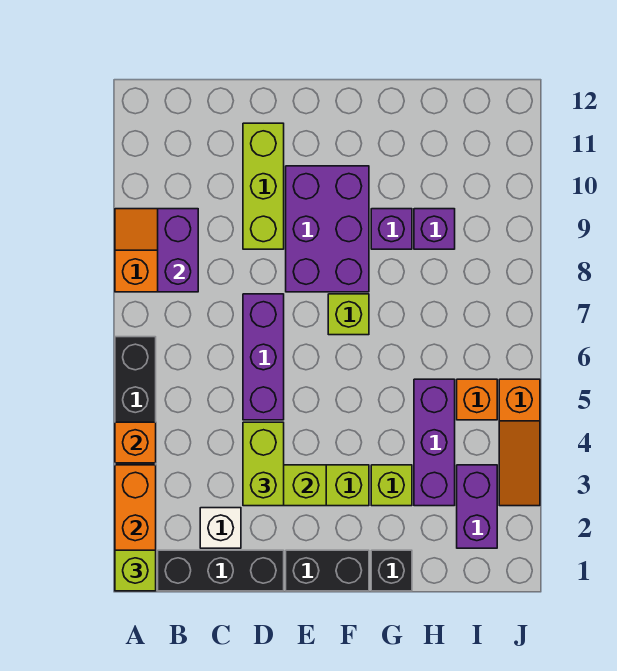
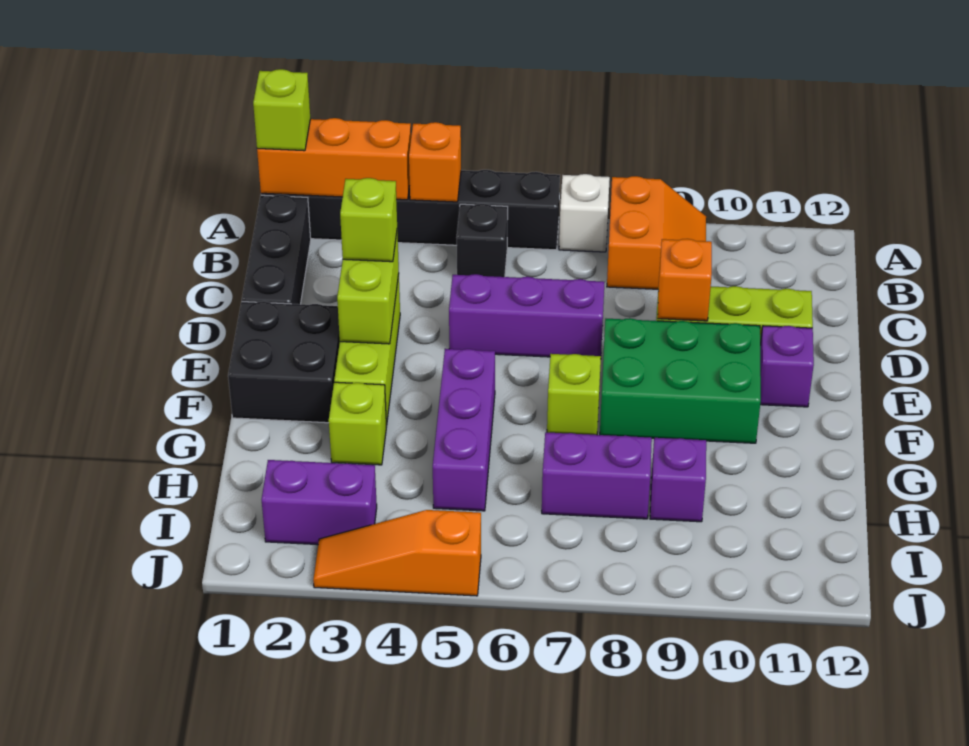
purple 1x2 brick [158,209,198,292] -> purple 1x2 brick moved to [542,432,652,519]
white 1x1 brick [200,508,241,548] -> white 1x1 brick moved to [559,174,610,252]
lime 1x2 brick [243,422,284,506] -> lime 1x1 brick [340,178,397,262]
black 1x2 brick [286,550,369,591] -> black 2x2 brick [228,301,340,423]
purple 2x3 brick [286,166,369,292] -> green 2x3 brick [600,318,761,443]
black 1x1 brick [371,550,412,591] -> black 1x1 brick moved to [456,204,508,277]
purple 1x1 brick [371,209,412,249] -> purple 1x1 brick moved to [760,326,814,407]
purple 1x3 brick [414,379,455,506] -> purple 1x3 brick turned to [433,349,495,511]
orange 1x1 brick [457,379,497,420] -> orange 1x1 brick moved to [658,239,712,321]

